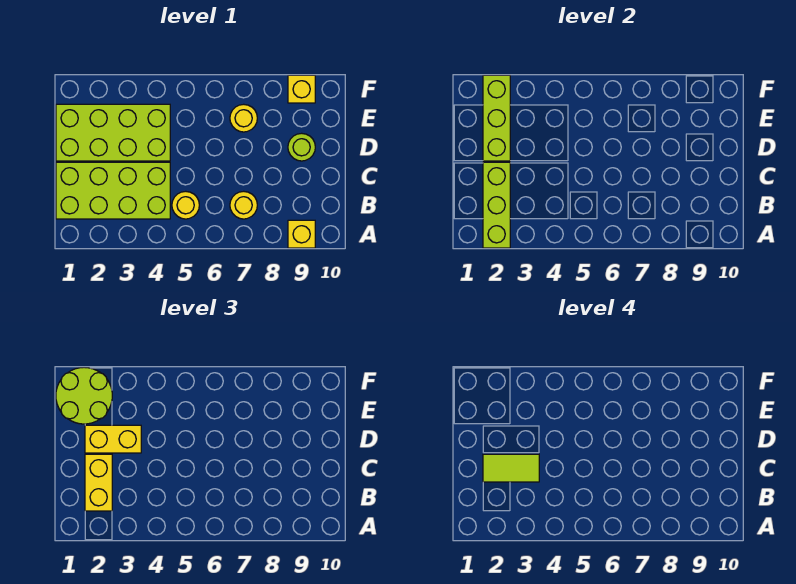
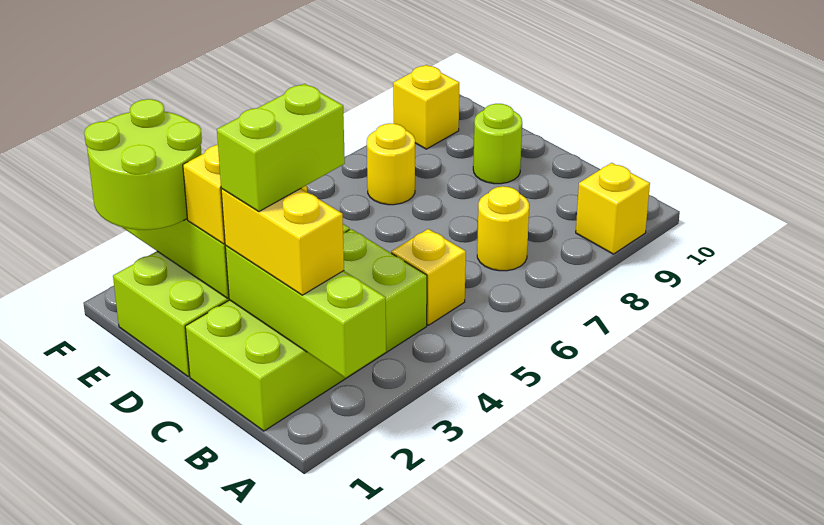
yellow 1x1 round brick [172,191,199,219] -> yellow 1x1 brick [391,229,466,325]
lime 1x2 tile [483,454,539,482] -> lime 1x2 brick [217,84,345,211]

